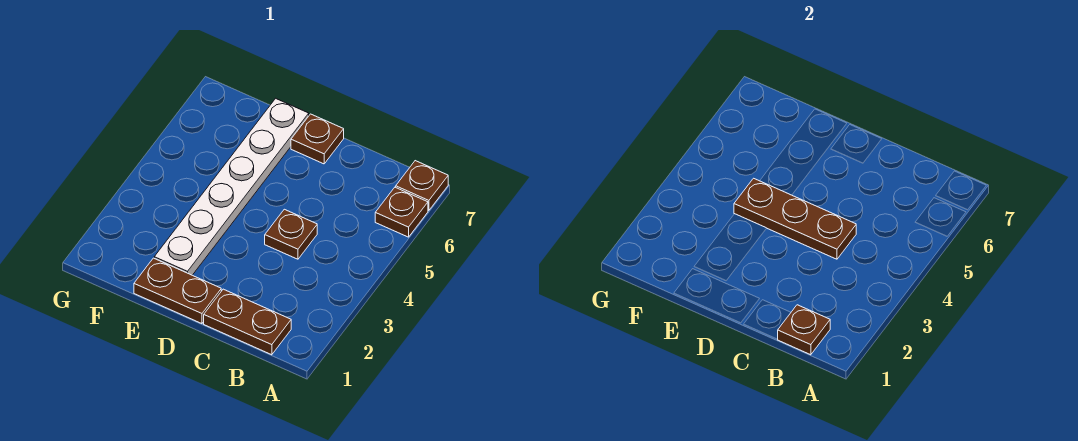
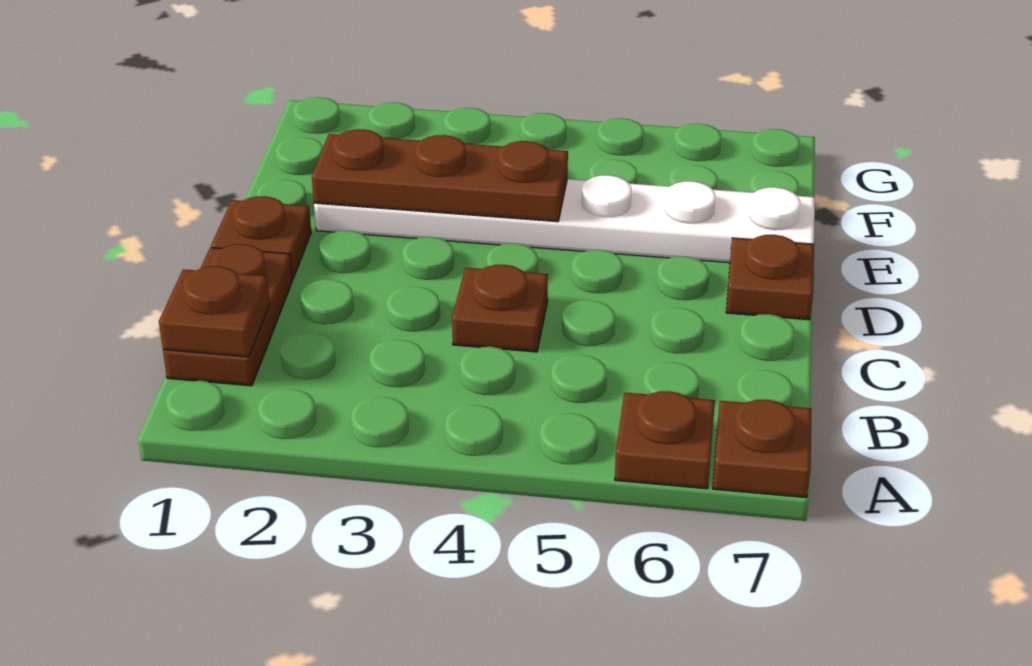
brown 1x3 plate [734,178,856,259] -> brown 1x3 plate turned to [312,129,568,222]
brown 1x2 plate [134,258,221,324] -> brown 1x1 plate [211,196,311,278]

